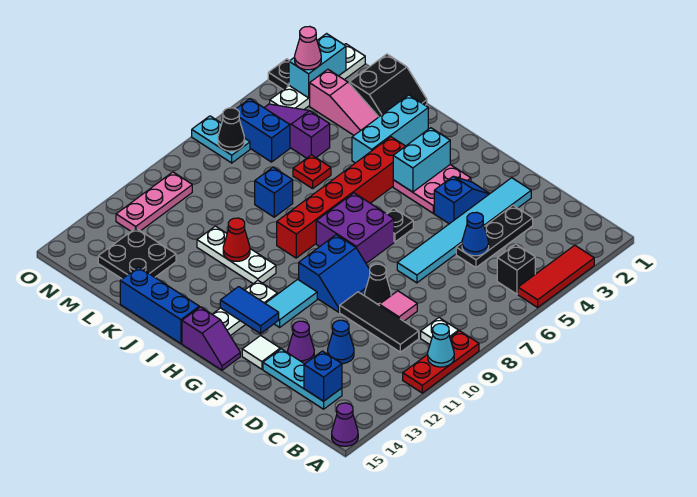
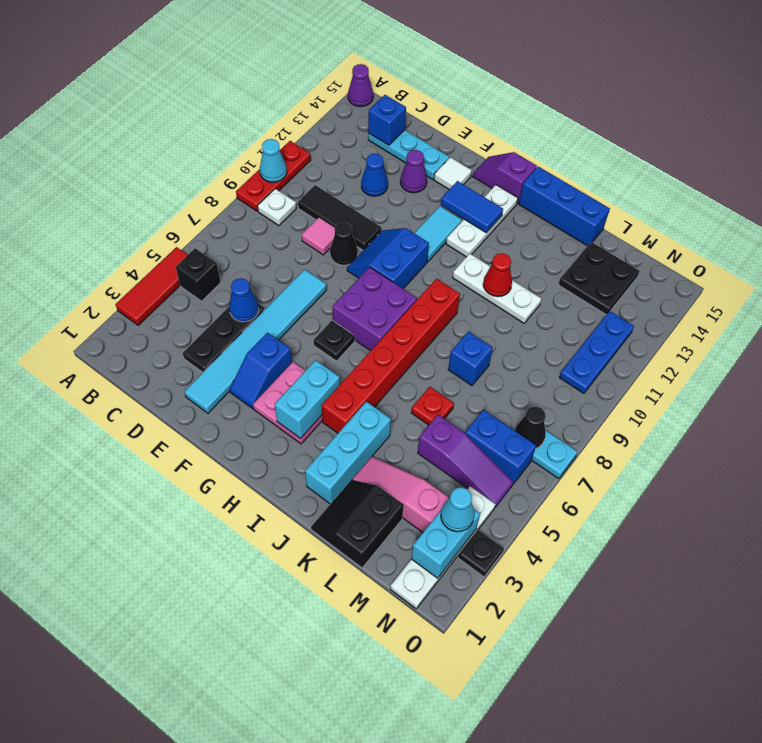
pink 1x1 cone [295,26,321,70] -> cyan 1x1 cone [441,487,474,532]
pink 1x3 plate [116,172,192,231] -> blue 1x3 plate [559,311,634,393]

